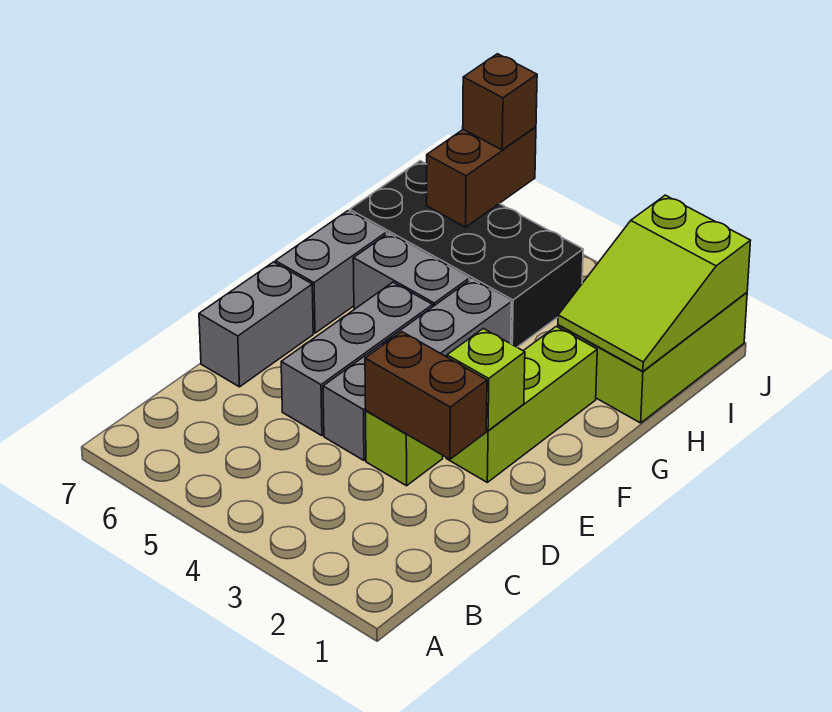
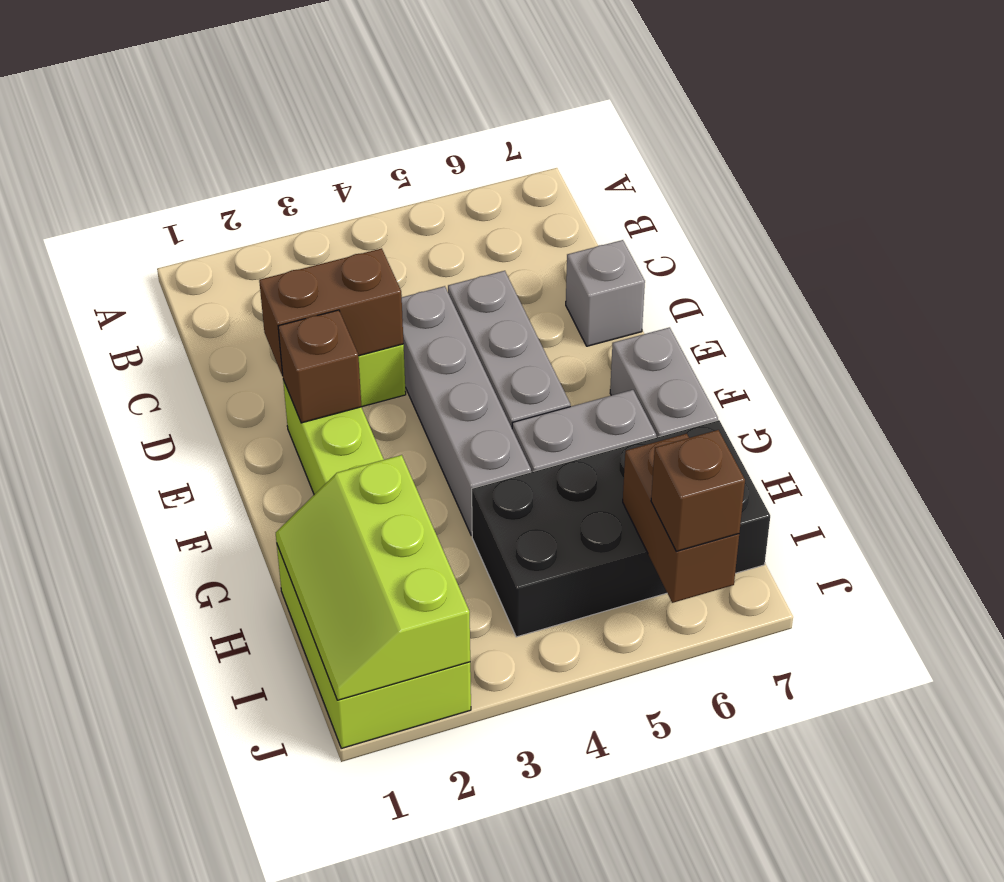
grey 1x2 brick [199,262,313,387] -> grey 1x1 brick [566,240,645,346]
lime 1x1 brick [447,329,525,431] -> brown 1x1 brick [278,310,361,423]
lime 2x3 slope [558,195,751,371] -> lime 2x3 slope turned to [276,455,470,700]

